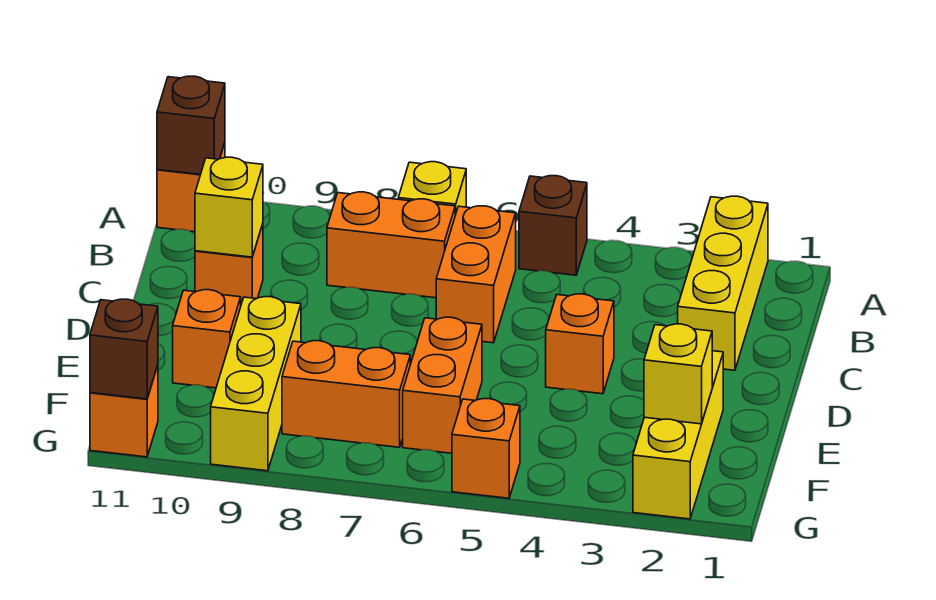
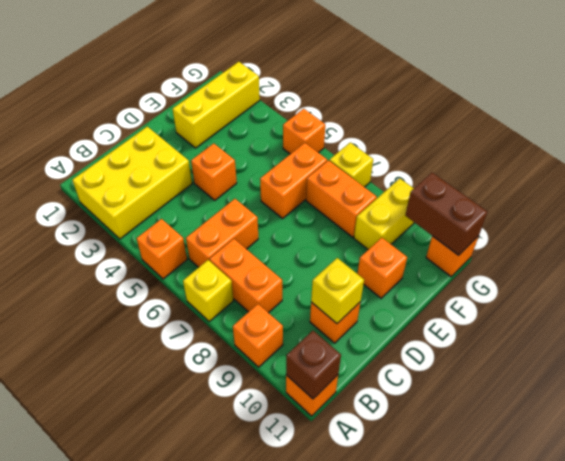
yellow 1x3 brick [678,196,768,370] -> yellow 2x3 brick [72,127,192,239]
brown 1x1 brick [519,176,587,275] -> orange 1x1 brick [136,219,187,279]
none -> orange 1x1 brick [233,304,283,367]
yellow 1x3 brick [211,297,301,471] -> yellow 1x2 brick [354,178,414,250]
yellow 1x1 brick [644,324,712,424] -> yellow 1x1 brick moved to [329,142,373,187]
brown 1x1 brick [90,299,158,399] -> brown 1x2 brick [405,173,487,255]

